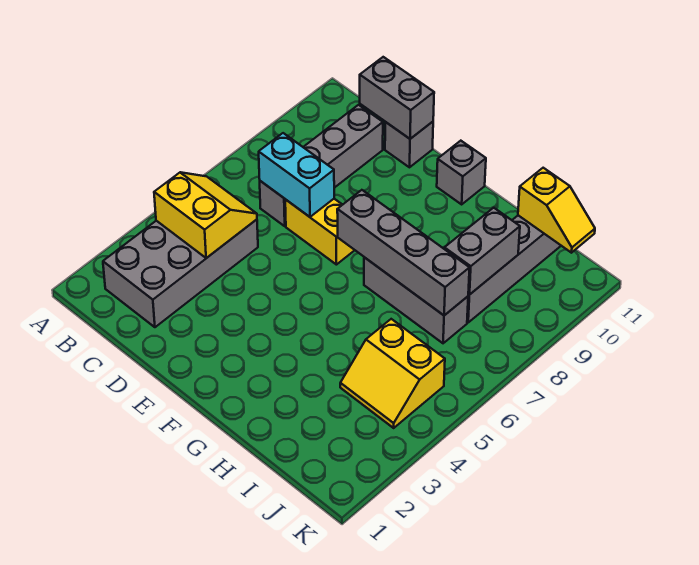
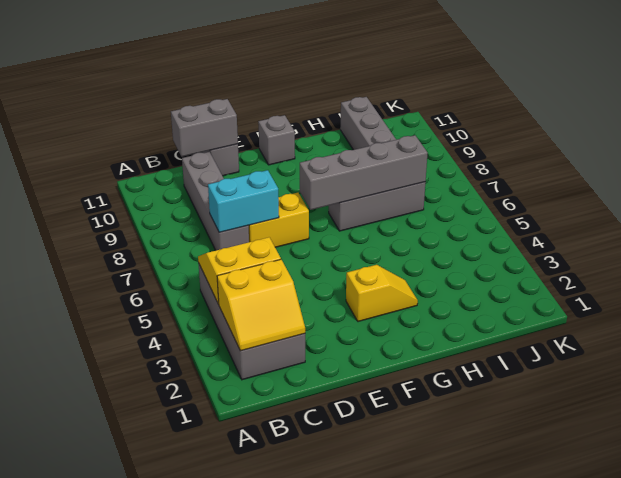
yellow 2x2 slope [340,319,445,428] -> yellow 2x2 slope moved to [217,259,305,351]
grey 1x2 brick [444,208,520,295] -> none
yellow 1x2 slope [518,168,595,253] -> yellow 1x2 slope moved to [346,265,418,322]

